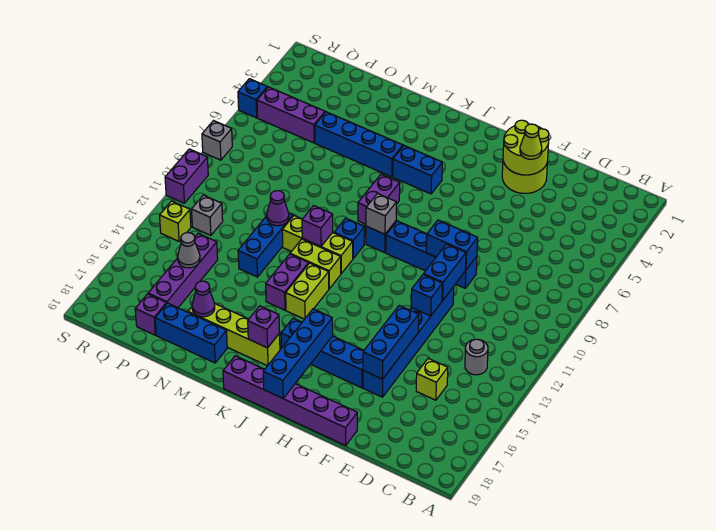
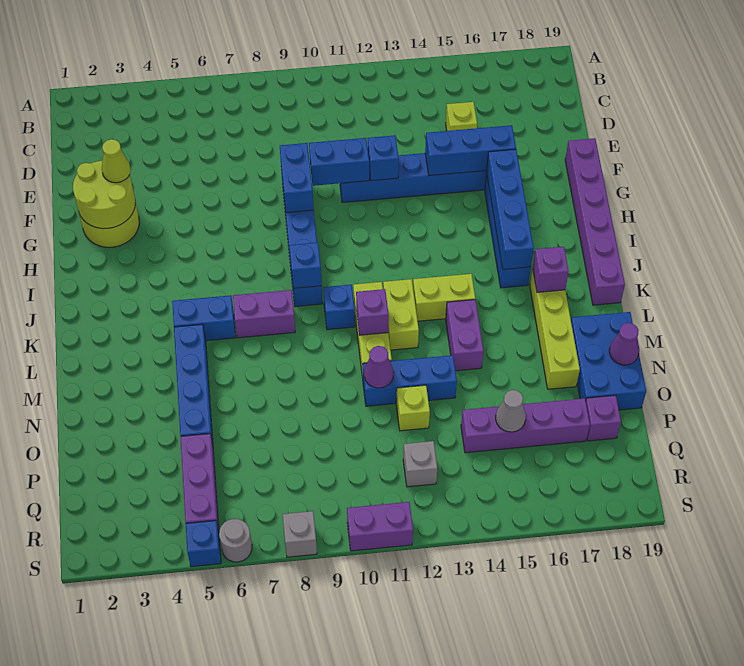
grey 1x1 round brick [465,339,488,375] -> grey 1x1 round brick moved to [219,519,252,562]
blue 1x4 brick [263,309,333,398] -> blue 1x4 brick turned to [487,149,534,269]
blue 1x2 brick [393,146,442,194] -> blue 1x2 brick turned to [172,295,236,341]
grey 1x1 brick [366,194,396,234] -> blue 1x1 brick [289,243,322,288]
purple 1x2 brick [266,254,309,310] -> purple 1x2 brick turned to [446,300,483,371]
blue 1x3 brick [155,303,227,363] -> blue 2x3 brick [571,312,646,410]
purple 1x1 cone [192,281,215,317] -> purple 1x1 cone moved to [609,323,639,365]
lime 1x1 brick [160,201,191,241] -> lime 1x1 brick moved to [396,385,430,431]

